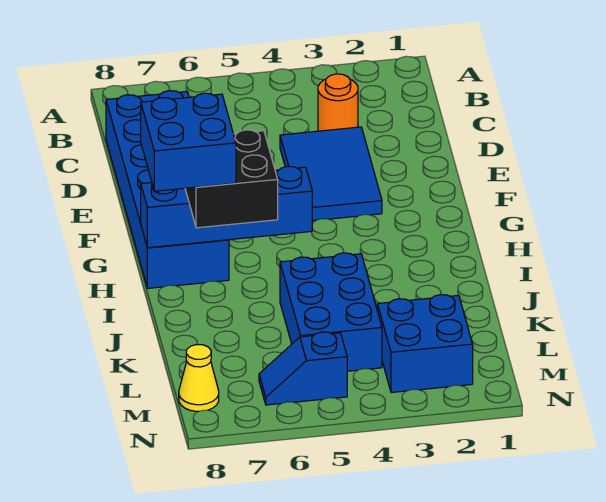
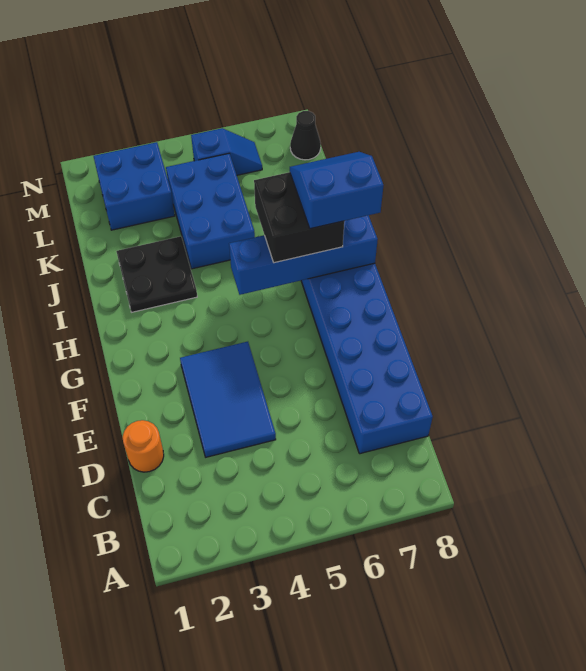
orange 1x1 round brick [318,74,358,131] -> orange 1x1 round brick moved to [123,420,164,472]
blue 2x2 brick [141,93,236,191] -> blue 2x2 slope [290,152,384,229]
none -> black 2x2 plate [116,236,197,312]
yellow 1x1 cone [179,345,219,411] -> black 1x1 cone [290,111,321,160]

